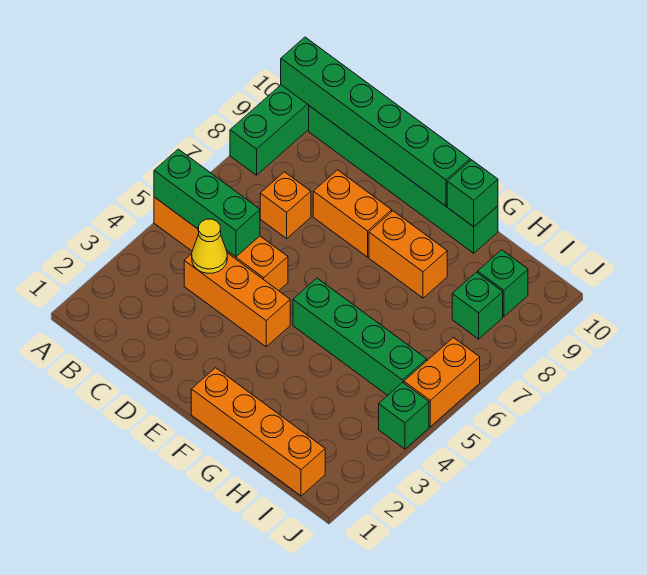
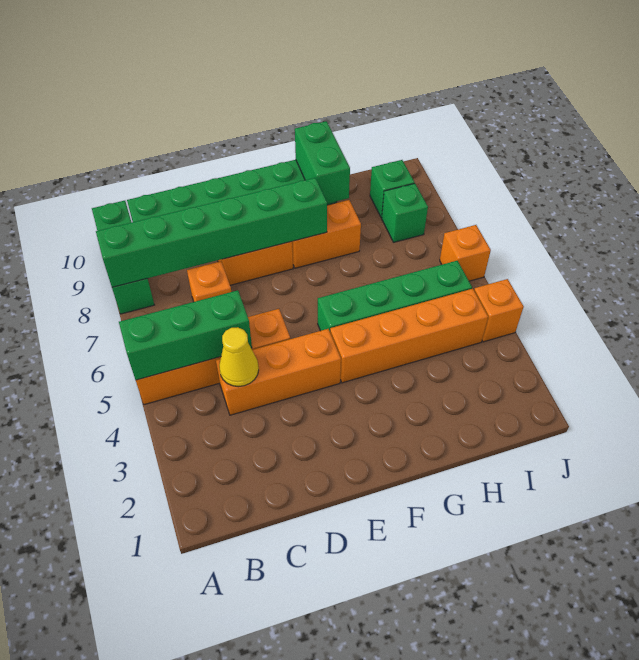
green 1x6 brick [281,37,470,206] -> green 1x6 brick moved to [96,178,327,287]
orange 1x4 brick [191,368,325,496] -> orange 1x4 brick moved to [330,289,488,383]
green 1x1 brick [447,160,498,227] -> green 1x2 brick [295,121,350,204]
green 1x1 brick [379,382,429,449] -> orange 1x1 brick [474,279,524,342]
orange 1x2 brick [404,338,480,427] -> orange 1x1 brick [440,225,491,281]

